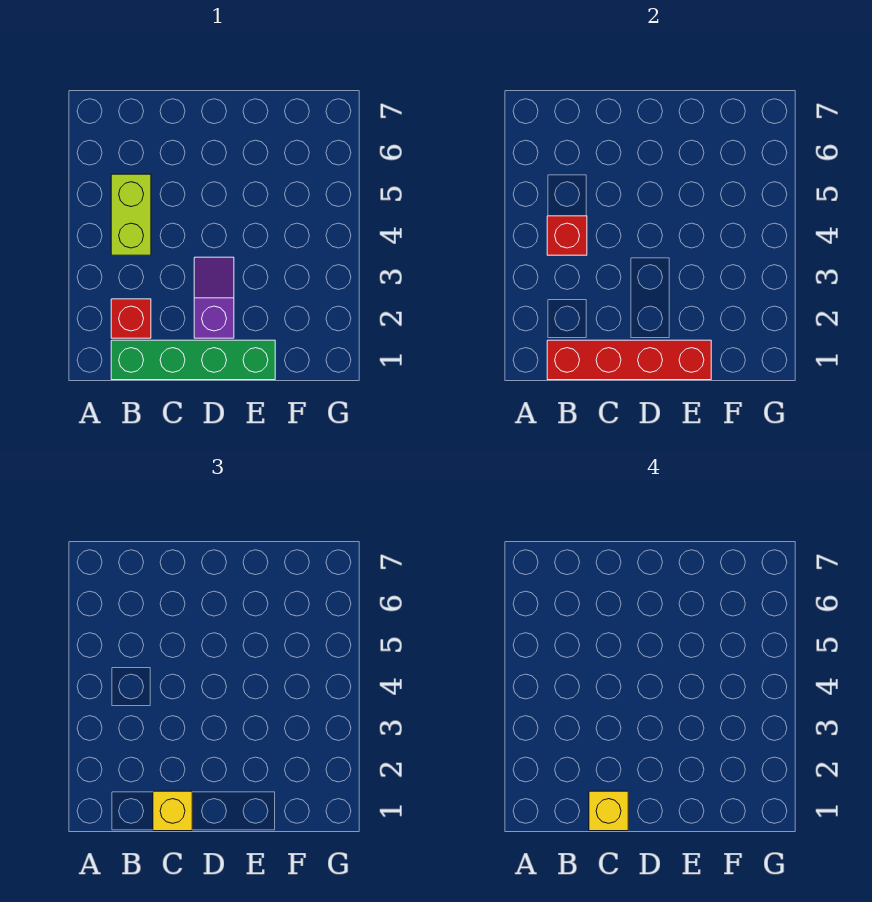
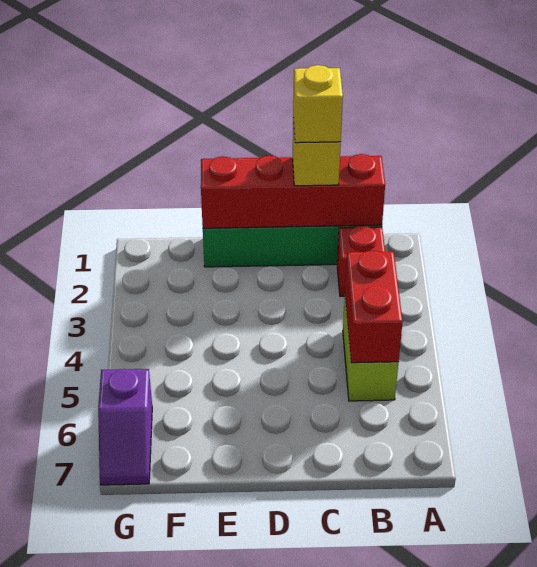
red 1x1 brick [547,216,587,255] -> red 1x2 brick [345,250,403,363]
purple 1x2 slope [194,257,234,338] -> purple 1x2 slope moved to [98,369,152,485]

